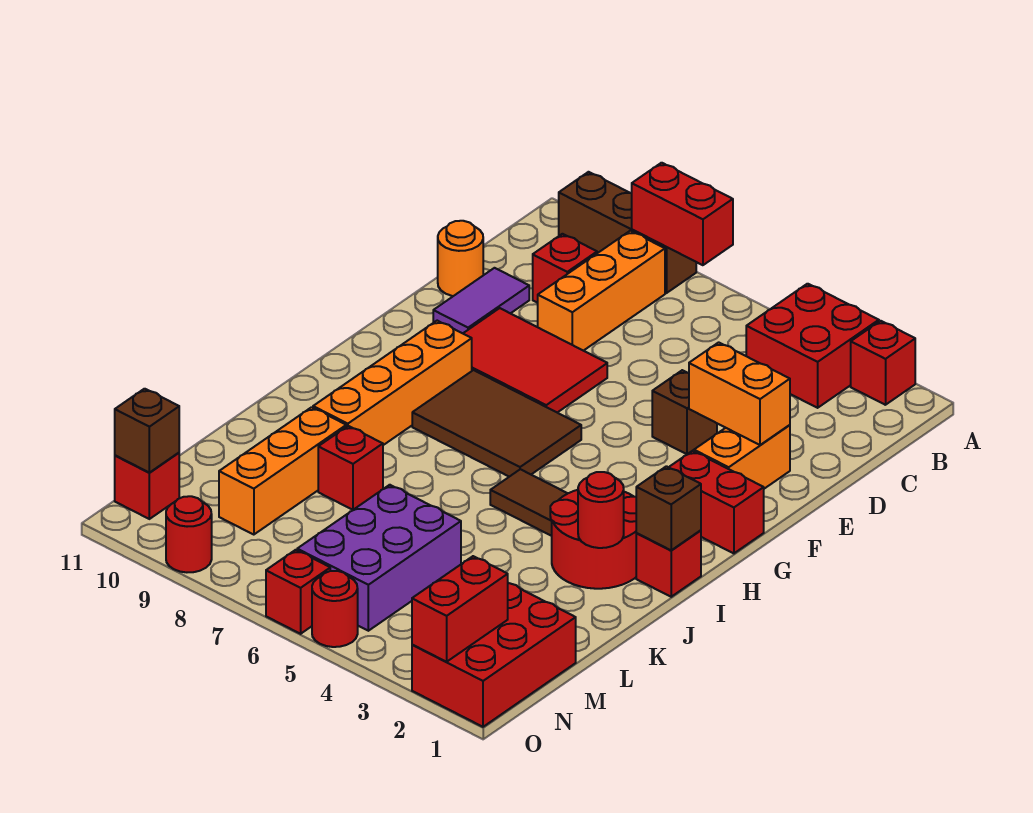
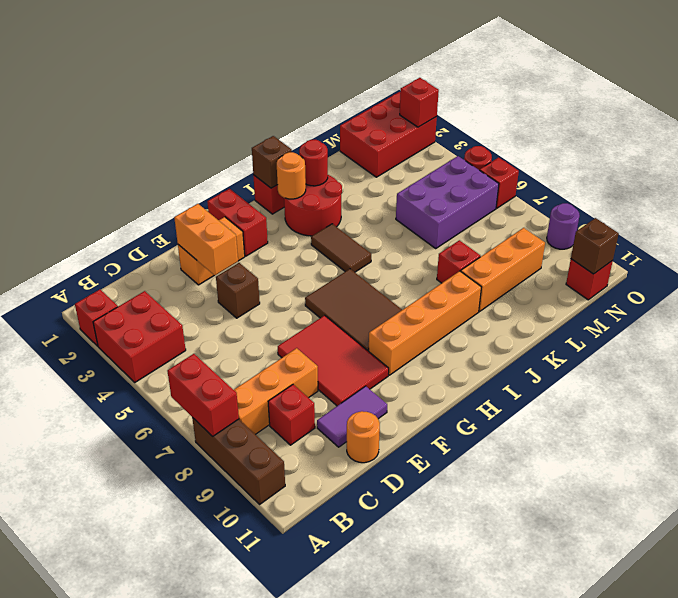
none -> orange 1x1 round brick [277,152,306,199]
red 1x2 brick [412,556,508,662] -> red 1x1 brick [400,78,439,127]
red 1x1 round brick [166,496,212,572] -> purple 1x1 round brick [547,203,580,249]

